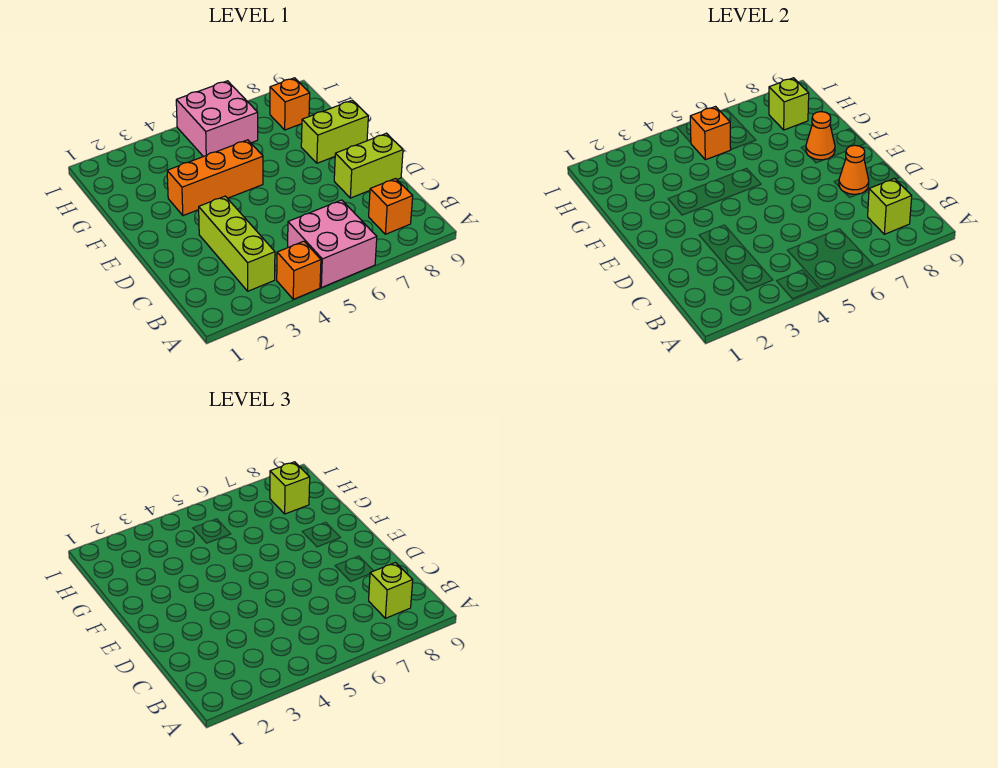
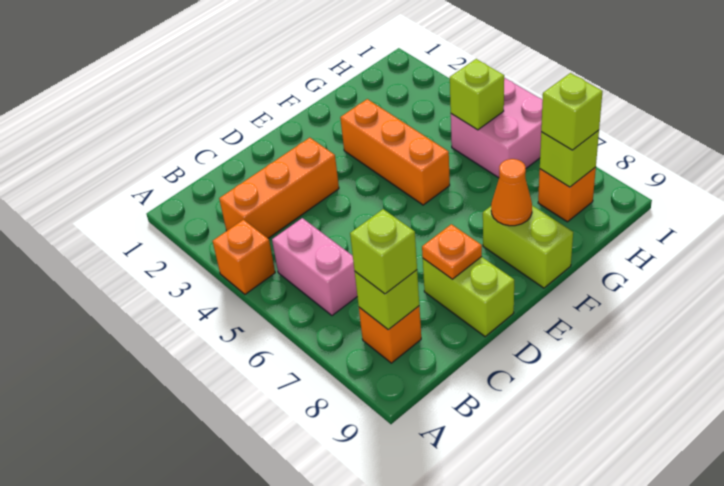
pink 2x2 brick [288,200,377,288] -> pink 1x2 brick [272,218,357,316]
lime 1x3 brick [199,196,275,291] -> orange 1x3 brick [219,138,339,238]
orange 1x1 cone [839,145,869,194] -> orange 1x1 plate [422,224,482,279]
orange 1x1 brick [690,107,731,160] -> lime 1x1 brick [450,59,504,130]

